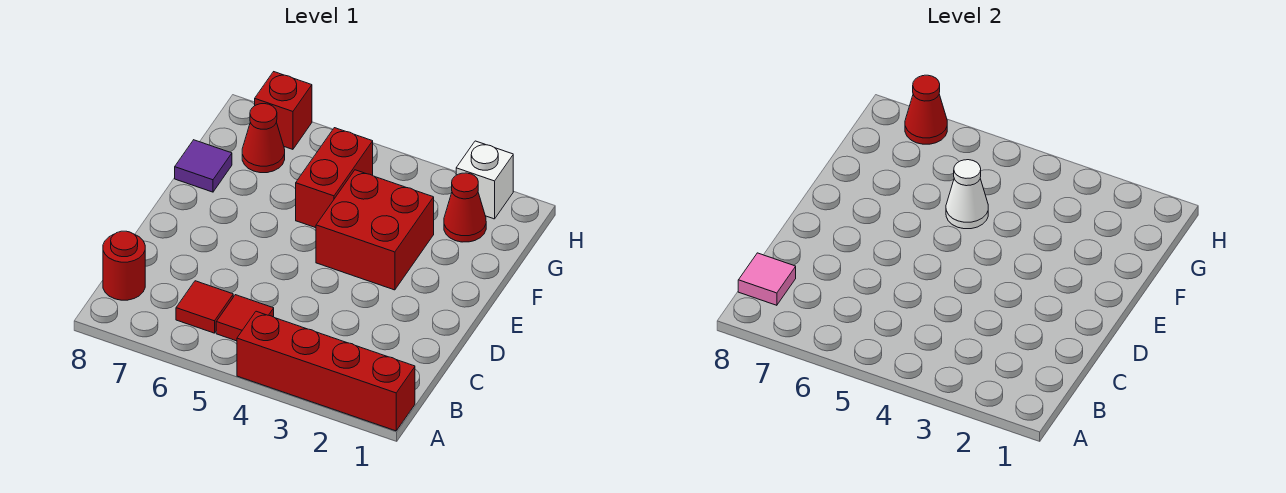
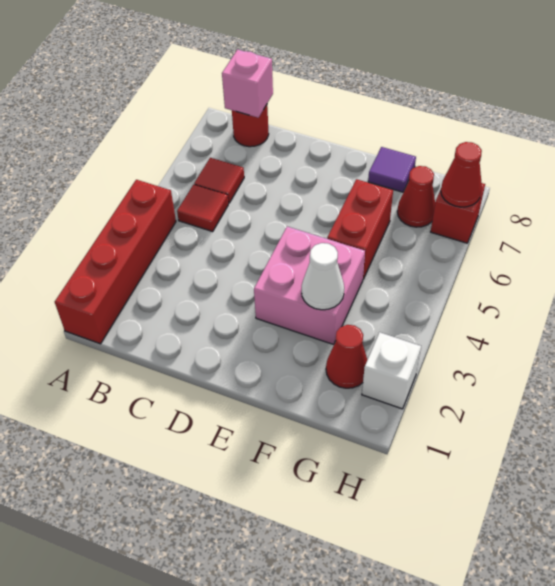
pink 1x1 tile [738,253,796,305] -> pink 1x1 brick [222,50,273,118]
red 2x2 brick [316,170,434,290] -> pink 2x2 brick [254,227,365,344]
red 1x2 brick [296,128,373,228] -> red 1x2 brick turned to [327,179,393,279]
white 1x1 cone [946,160,988,229] -> white 1x1 cone moved to [302,243,344,310]

